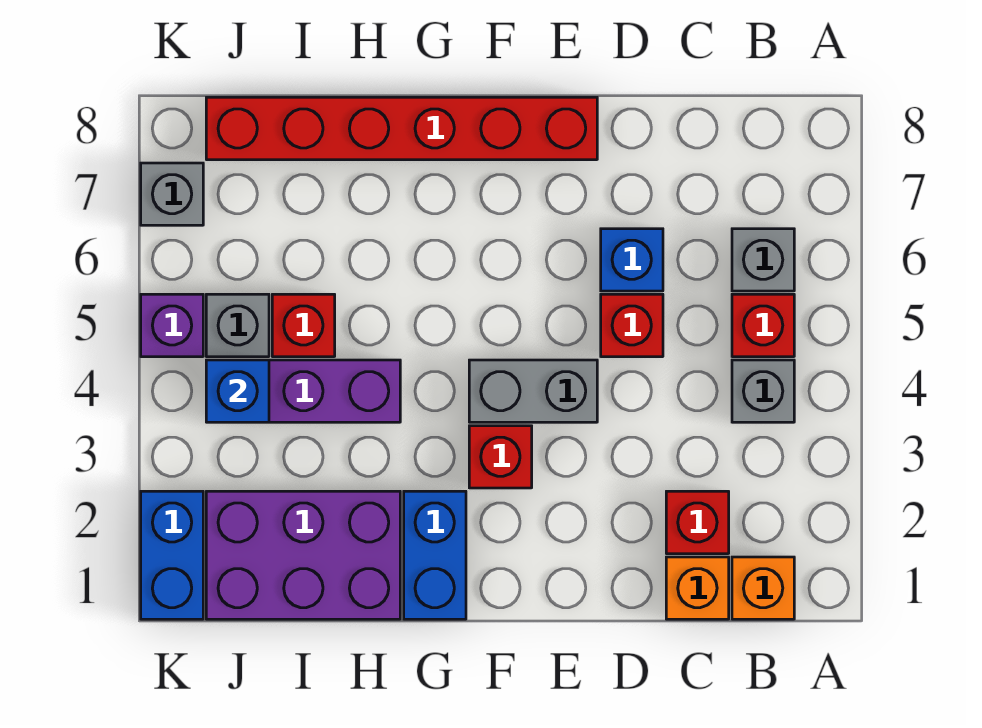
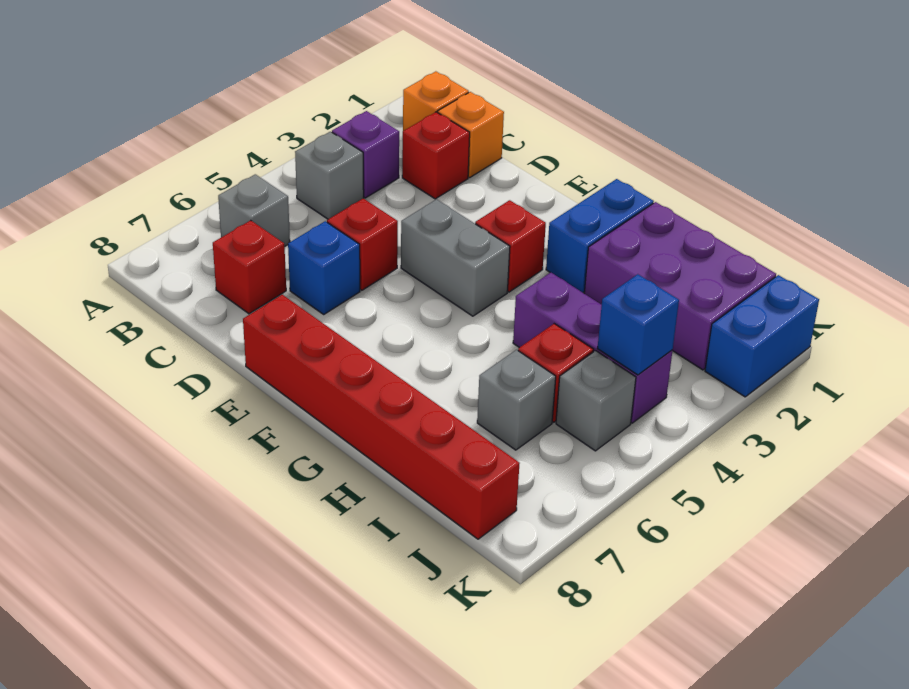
red 1x1 brick [732,294,794,357] -> red 1x1 brick moved to [213,220,286,314]
purple 1x1 brick [141,294,203,357] -> purple 1x1 brick moved to [332,111,399,198]
grey 1x1 brick [141,163,203,225] -> grey 1x1 brick moved to [477,350,556,450]

